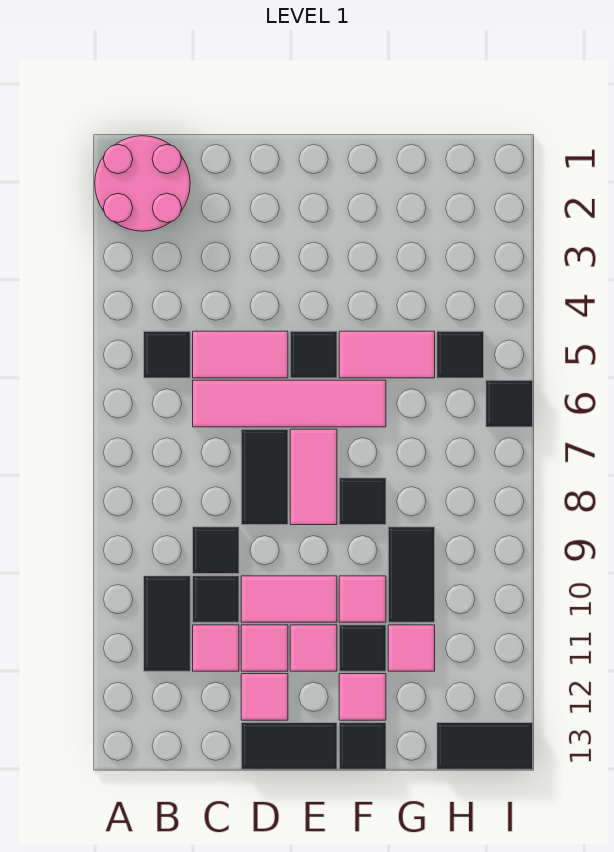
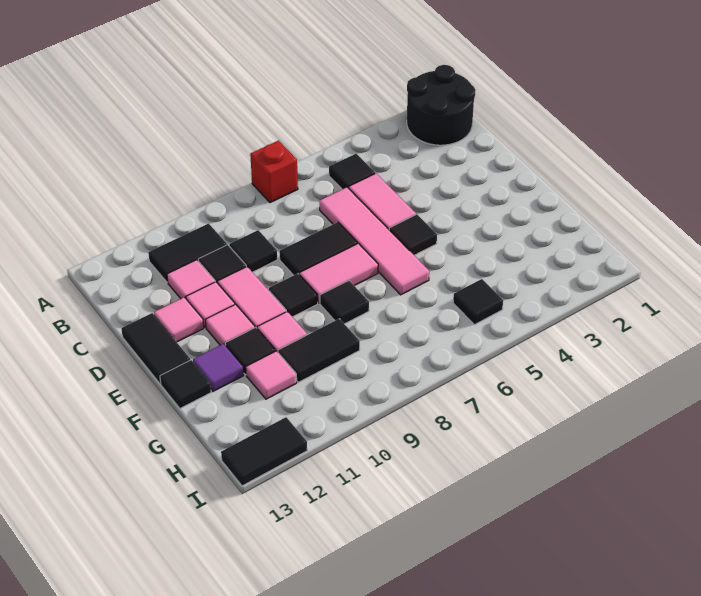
pink 2x2 round brick [95,136,190,231] -> black 2x2 round brick [407,65,476,145]
none -> red 1x1 brick [250,141,298,203]
pink 1x2 tile [339,331,435,378] -> none
pink 1x1 tile [339,674,386,720] -> purple 1x1 tile [193,344,244,391]
black 1x2 tile [437,723,533,769] -> black 1x2 tile turned to [221,417,307,486]
black 1x1 tile [486,380,533,427] -> black 1x1 tile moved to [269,274,318,317]

